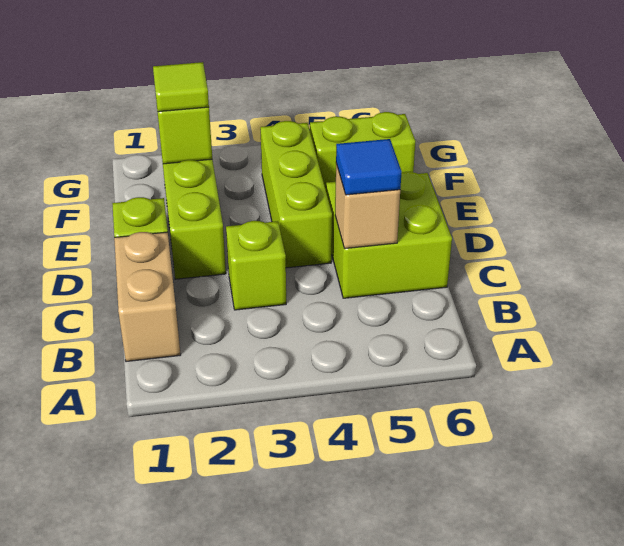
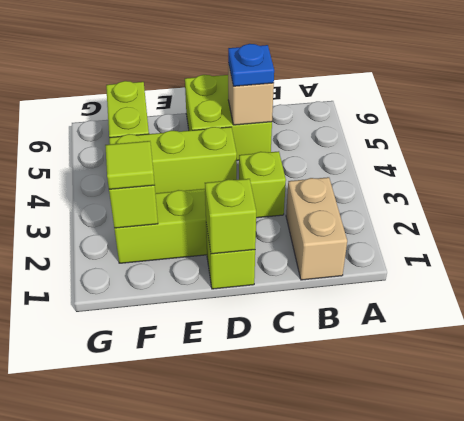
tan 1x2 brick [114,232,181,362] -> tan 1x2 brick turned to [286,177,347,280]
blue 1x1 tile [336,139,402,195] -> blue 1x1 plate [228,44,274,86]
none -> lime 1x1 brick [205,179,256,254]

